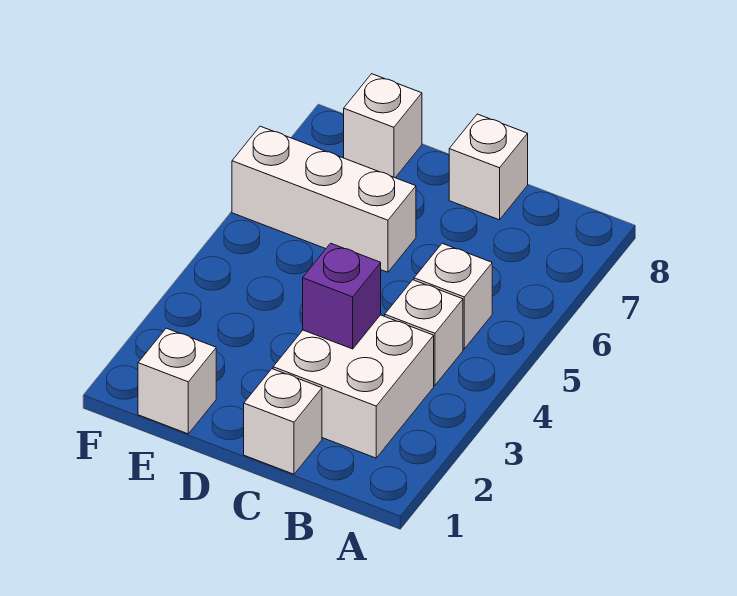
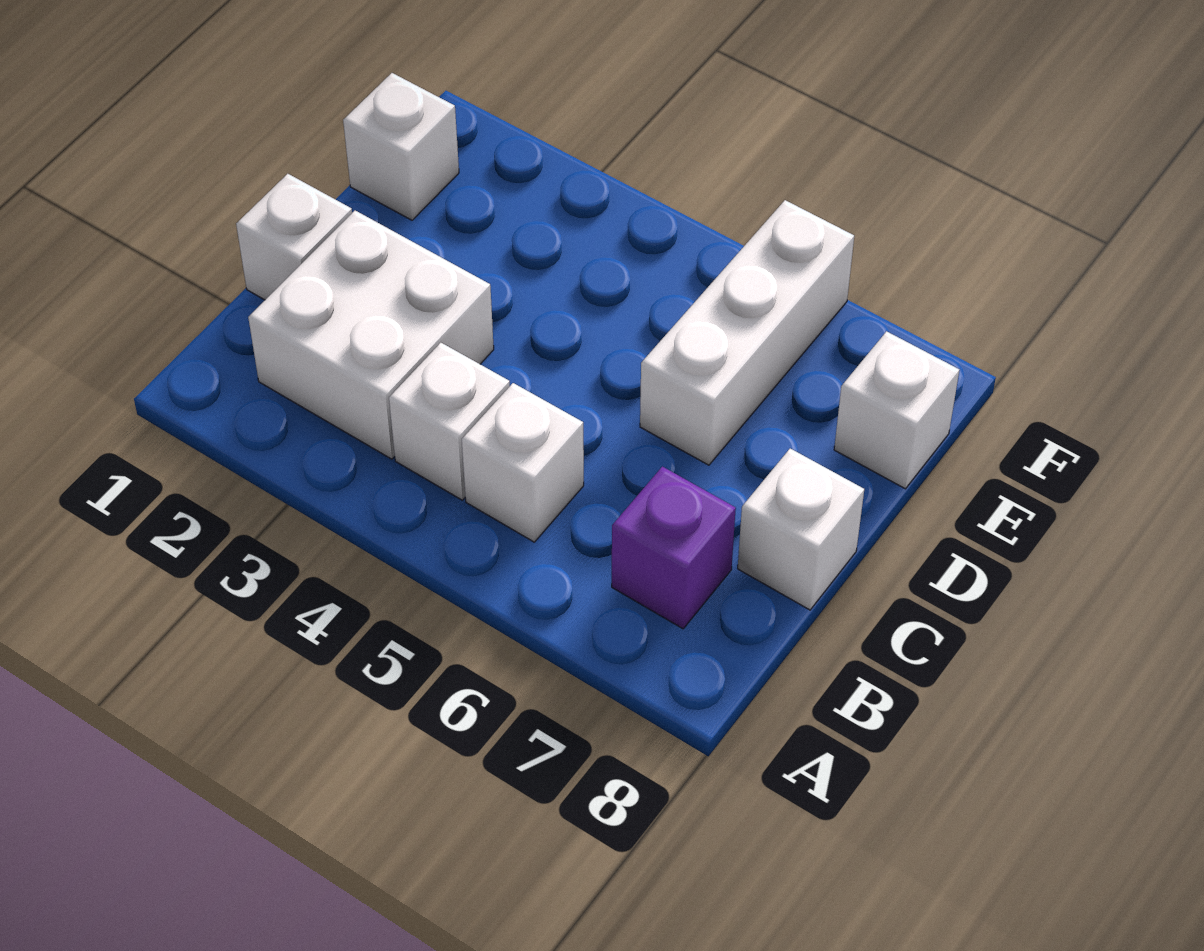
purple 1x1 brick [303,243,381,349] -> purple 1x1 brick moved to [612,466,736,629]

